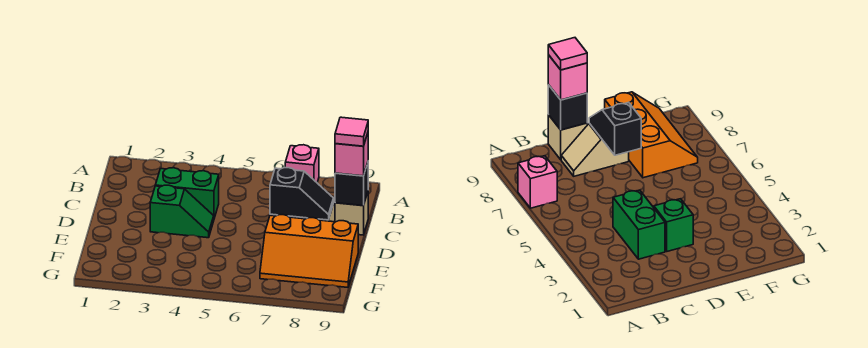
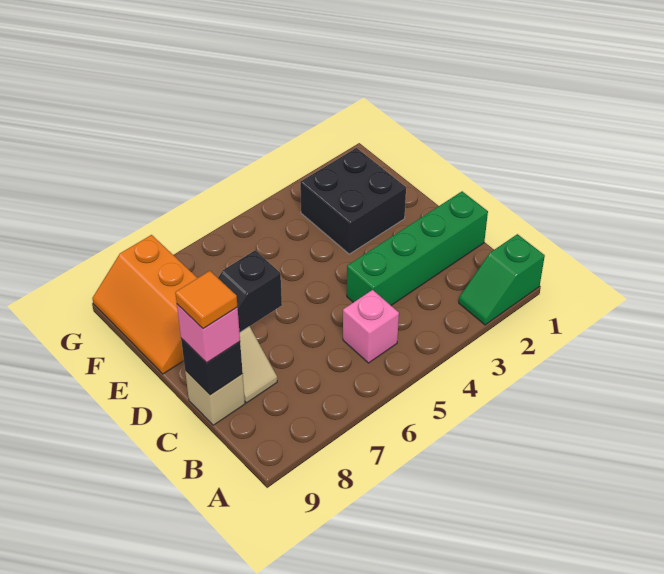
pink 1x1 brick [285,145,319,182] -> pink 1x1 brick moved to [343,290,399,363]
green 1x2 brick [155,168,219,218] -> green 1x4 brick [347,191,488,305]
pink 1x1 tile [335,117,368,146] -> orange 1x1 tile [175,271,237,329]
green 1x2 slope [150,185,214,238] -> green 1x2 slope moved to [459,234,545,325]
none -> black 2x2 brick [300,148,406,254]
orange 2x3 slope [260,215,358,287] -> orange 2x3 slope turned to [92,235,197,374]

